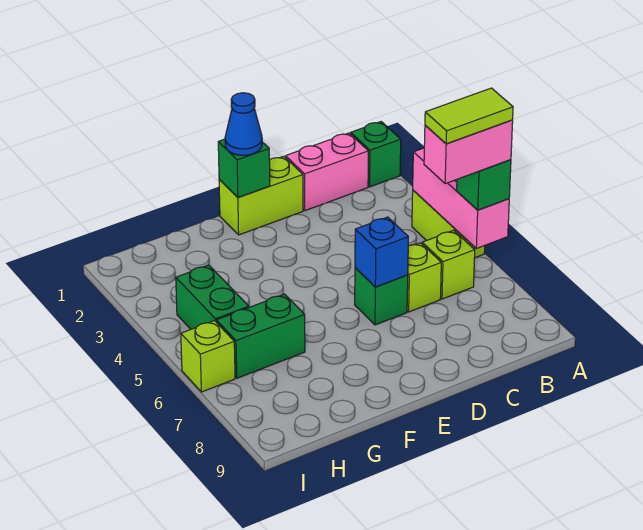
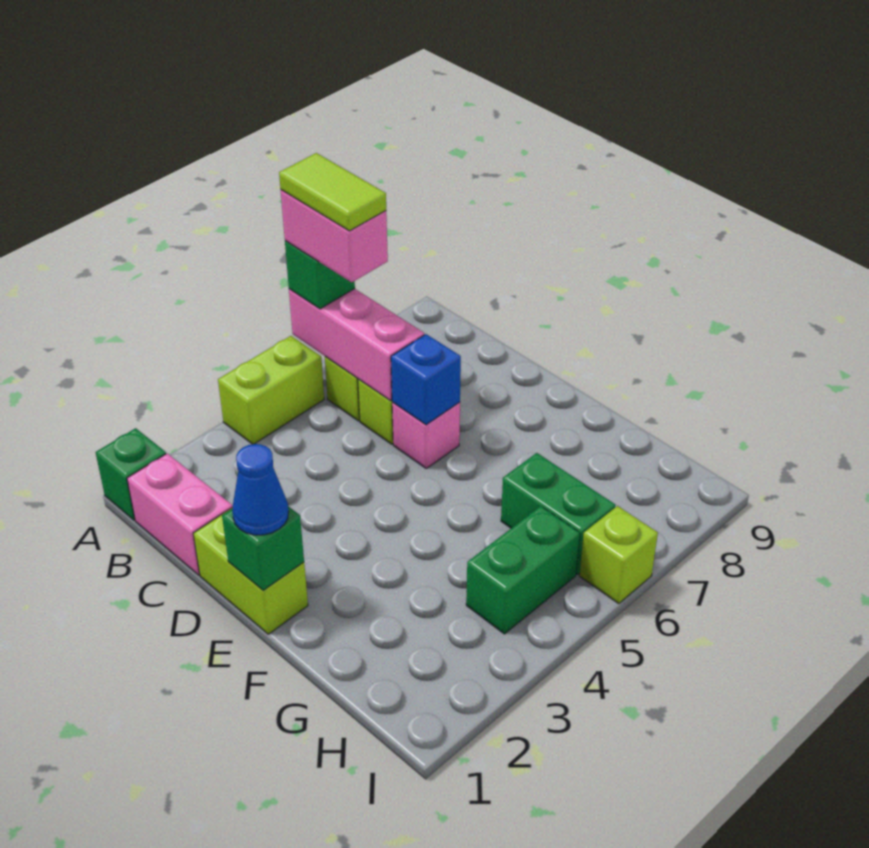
pink 1x3 brick [413,148,509,249] -> pink 1x3 brick turned to [289,289,424,401]
green 1x1 brick [355,268,408,325] -> pink 1x1 brick [392,402,460,468]

